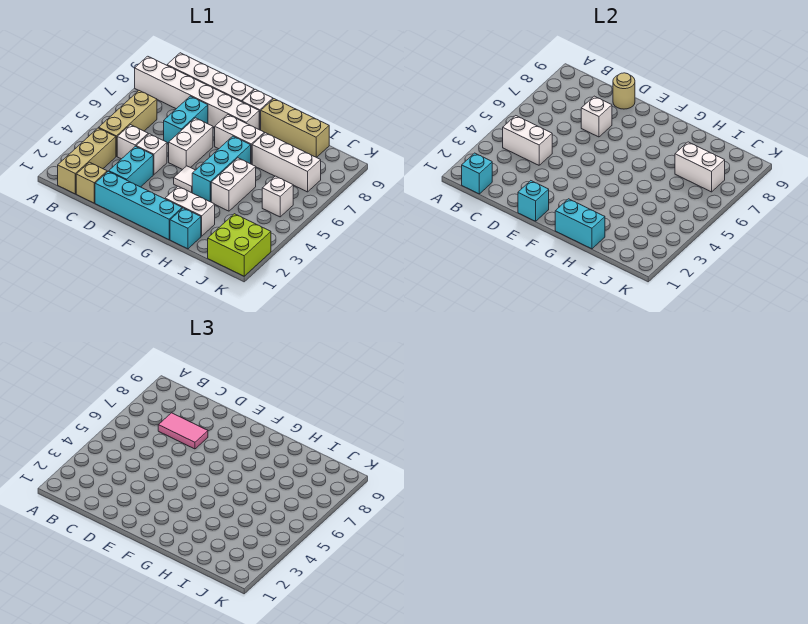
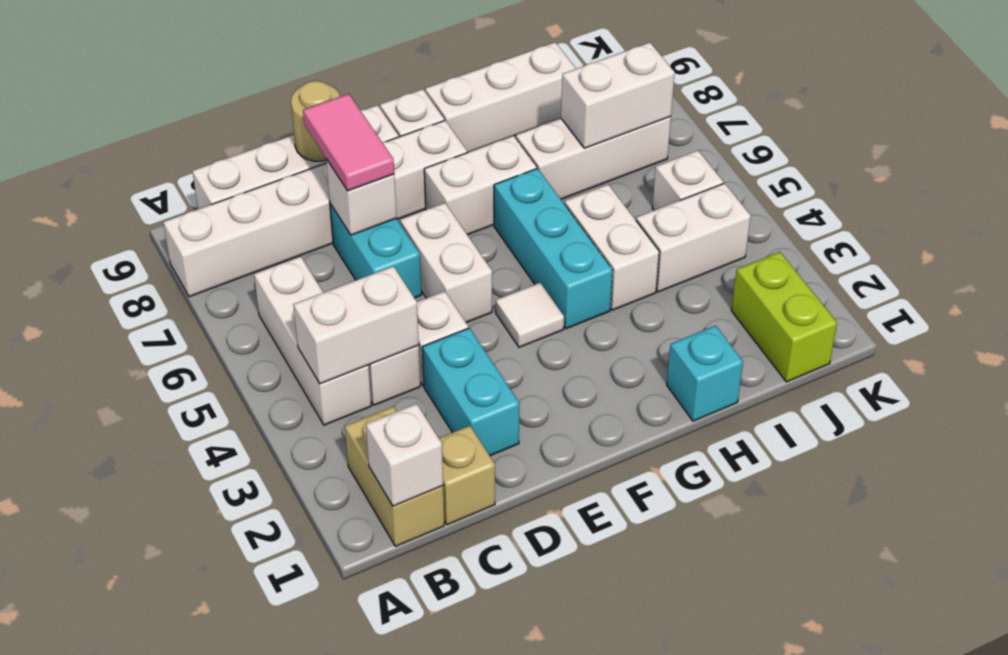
tan 1x3 brick [58,128,116,194] -> tan 1x2 brick [345,406,444,547]
cyan 1x1 brick [462,153,492,194] -> white 1x1 brick [366,404,443,506]
tan 1x3 brick [99,91,157,156] -> white 1x3 brick [254,257,371,425]
pink 1x2 tile [158,413,208,449] -> pink 1x2 tile turned to [303,94,394,191]
cyan 1x4 brick [95,171,182,240] -> none
cyan 1x1 brick [518,181,549,221] -> none
cyan 1x2 brick [555,199,605,249] -> none
white 1x2 brick [165,186,215,236] -> white 1x2 brick moved to [636,183,751,292]
tan 1x3 brick [261,99,329,157] -> white 1x3 brick [425,42,576,153]
lime 2x2 brick [208,214,271,276] -> lime 1x2 brick [731,252,837,382]

